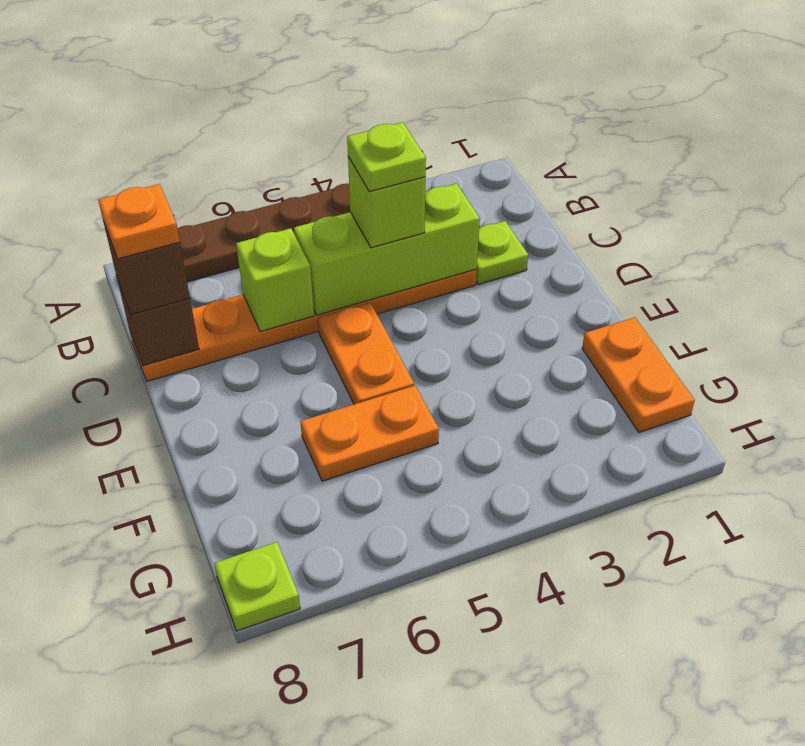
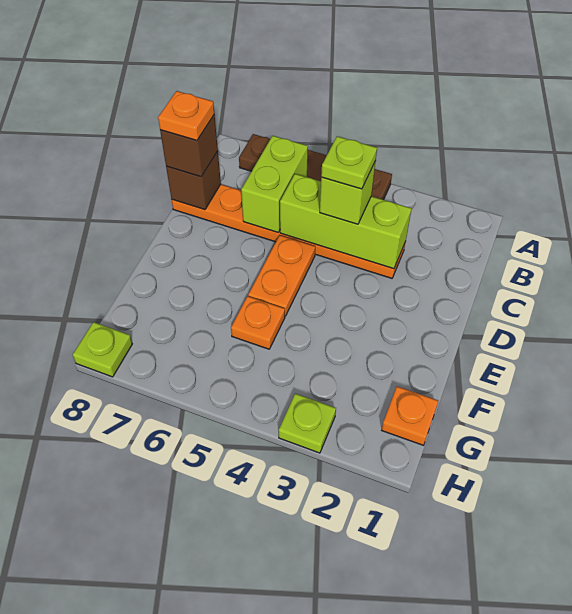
lime 1x1 plate [476,221,528,285] -> lime 1x1 plate moved to [279,393,336,453]
lime 1x1 brick [236,228,314,332] -> lime 1x2 brick [241,136,308,232]
orange 1x2 plate [582,317,695,432] -> orange 1x1 plate [382,386,438,445]
orange 1x2 plate [300,386,439,481] -> orange 1x1 plate [231,296,285,349]

